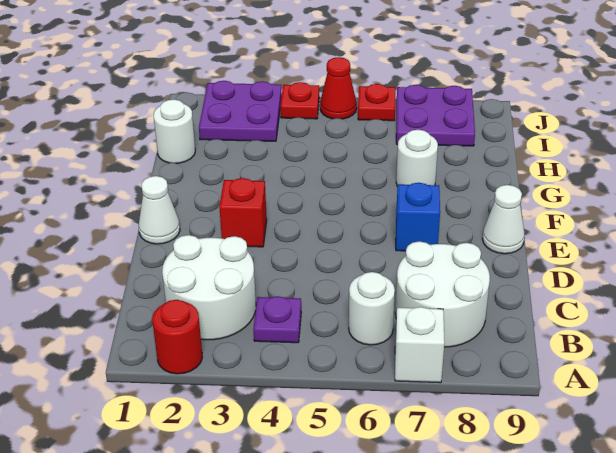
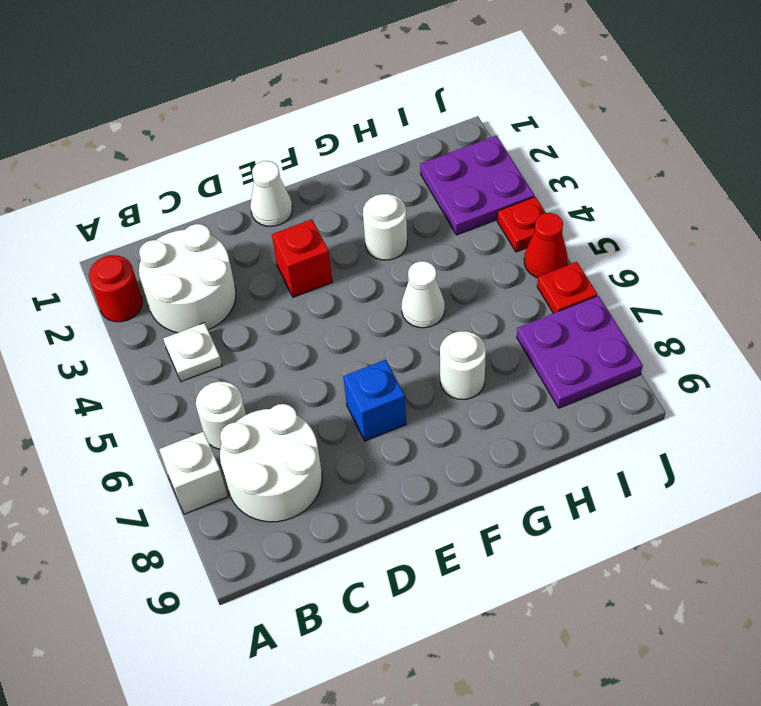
purple 1x1 plate [254,296,301,343] -> white 1x1 plate [163,323,222,382]
white 1x1 cone [482,185,525,254] -> white 1x1 cone moved to [401,261,445,328]
white 1x1 round brick [154,99,195,163] -> white 1x1 round brick moved to [363,194,407,260]

